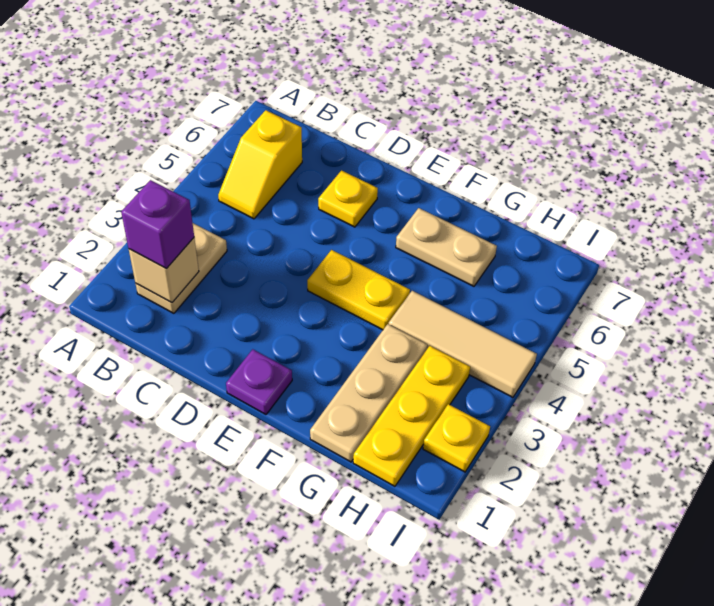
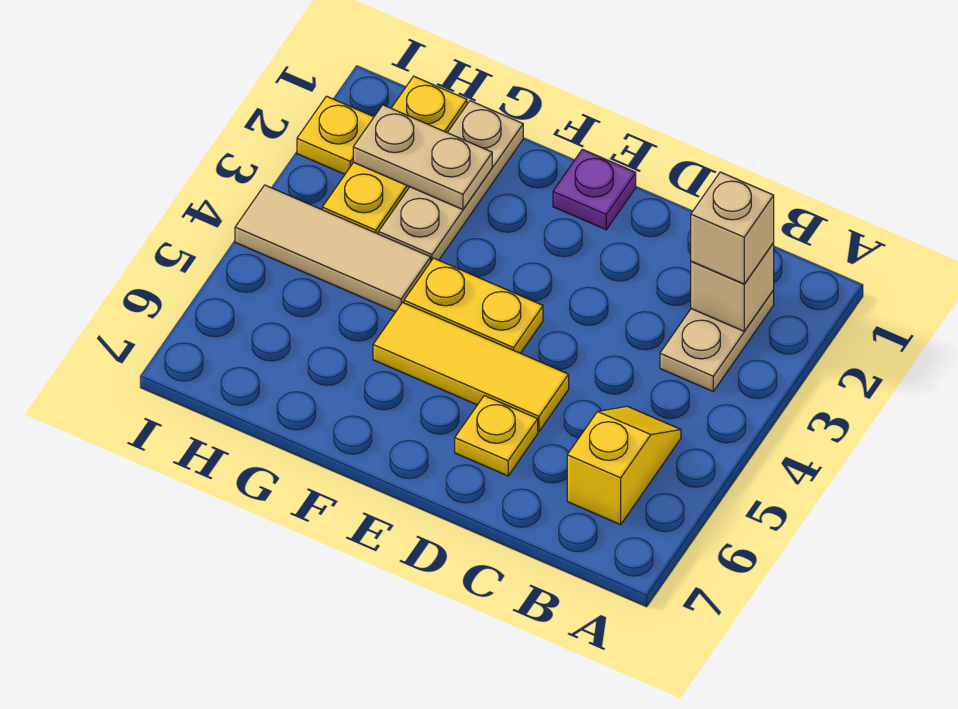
purple 1x1 brick [121,180,194,269] -> tan 1x1 brick [691,172,774,284]
none -> yellow 1x3 tile [373,302,569,432]
tan 1x2 plate [396,208,497,286] -> tan 1x2 plate moved to [353,105,492,210]

